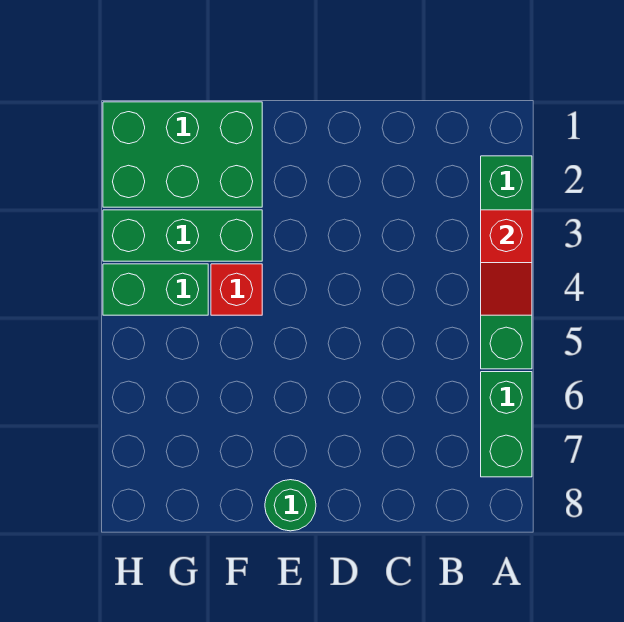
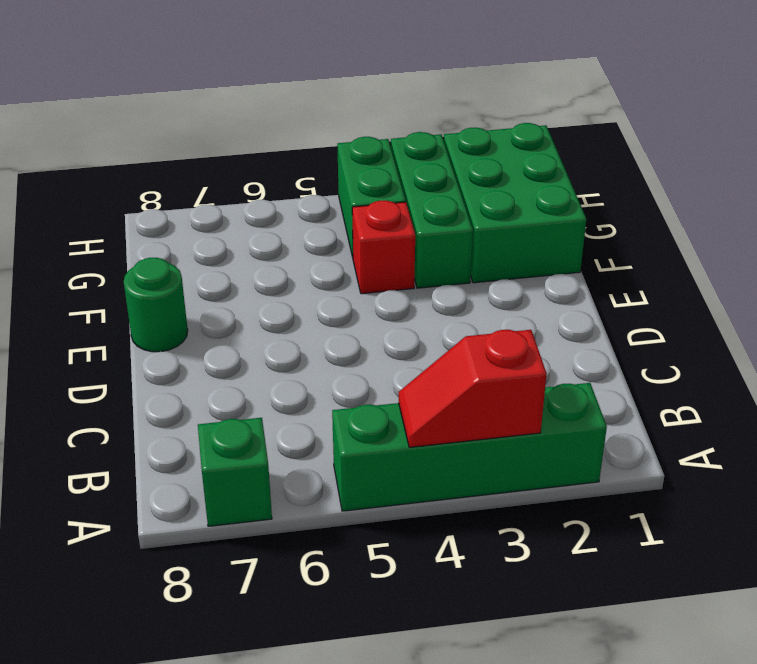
green 1x2 brick [481,372,532,477] -> green 1x1 brick [198,418,272,526]

